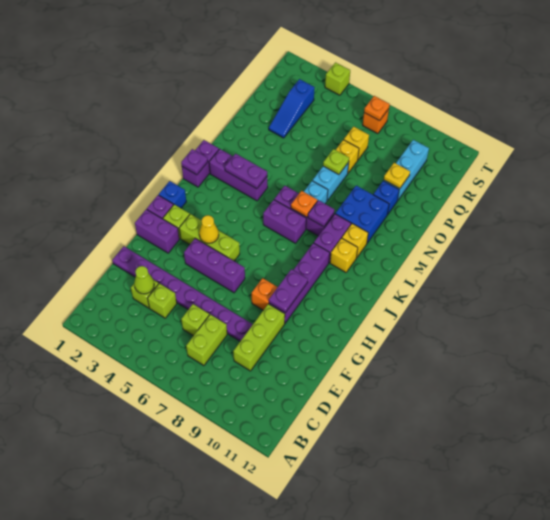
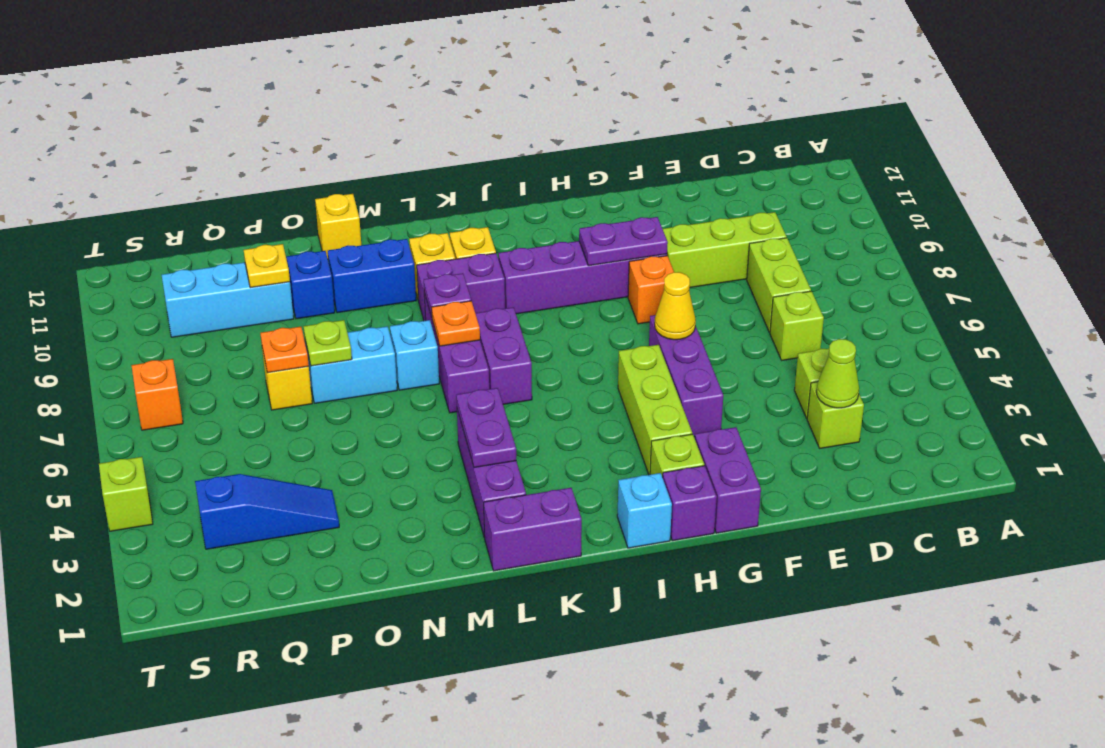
lime 1x2 brick [186,315,227,366] -> lime 1x2 brick turned to [747,238,811,333]
purple 1x8 plate [112,246,253,341] -> none
yellow 1x1 cone [199,215,219,243] -> yellow 1x1 cone moved to [655,272,696,340]
blue 1x1 brick [159,181,186,208] -> cyan 1x1 brick [617,473,672,548]
purple 1x1 plate [181,149,208,175] -> none
blue 2x2 brick [335,186,389,243] -> blue 1x2 brick [328,239,416,313]
yellow 1x1 brick [344,127,369,160] -> yellow 1x1 brick moved to [315,194,361,259]
orange 1x1 plate [364,96,390,121] -> orange 1x1 plate moved to [260,327,309,373]

